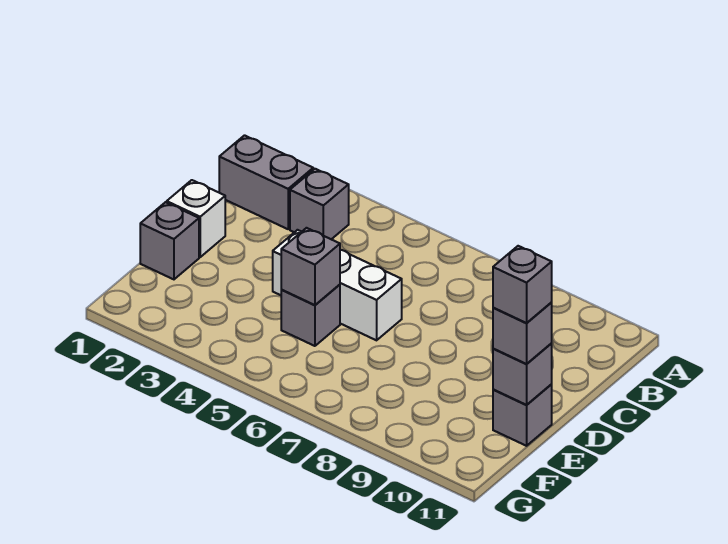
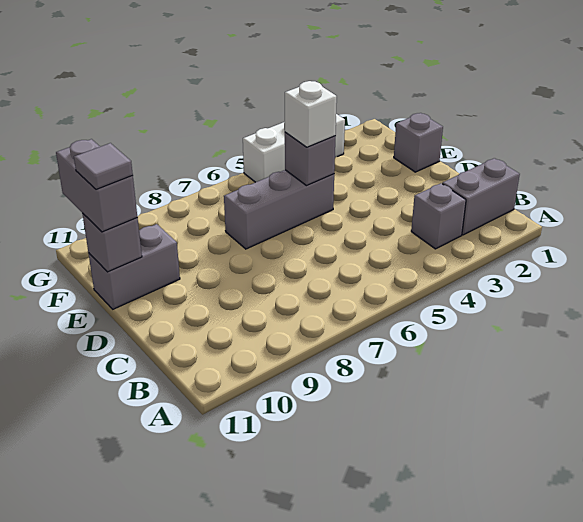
white 1x1 brick [167,180,225,257] -> white 1x1 brick moved to [285,81,337,147]
white 1x3 brick [273,230,402,340] -> white 1x3 brick moved to [243,114,345,182]
grey 1x1 brick [281,285,340,346] -> grey 1x3 brick [224,170,334,249]
grey 1x1 brick [493,385,552,446] -> grey 1x2 brick [88,224,180,309]
grey 1x1 brick [493,302,552,364] -> grey 1x2 brick [56,139,137,232]
grey 1x1 brick [493,246,552,323] -> grey 1x1 tile [74,143,133,189]

